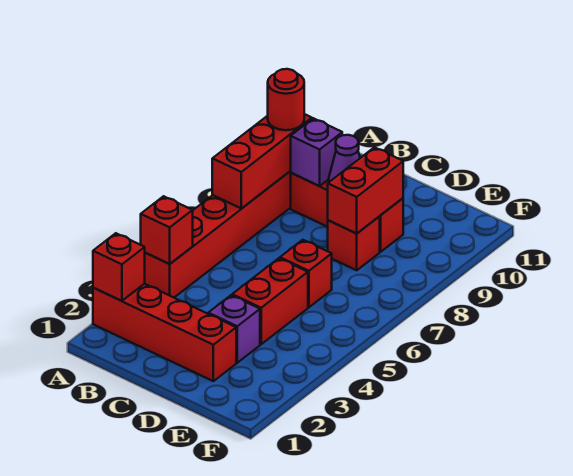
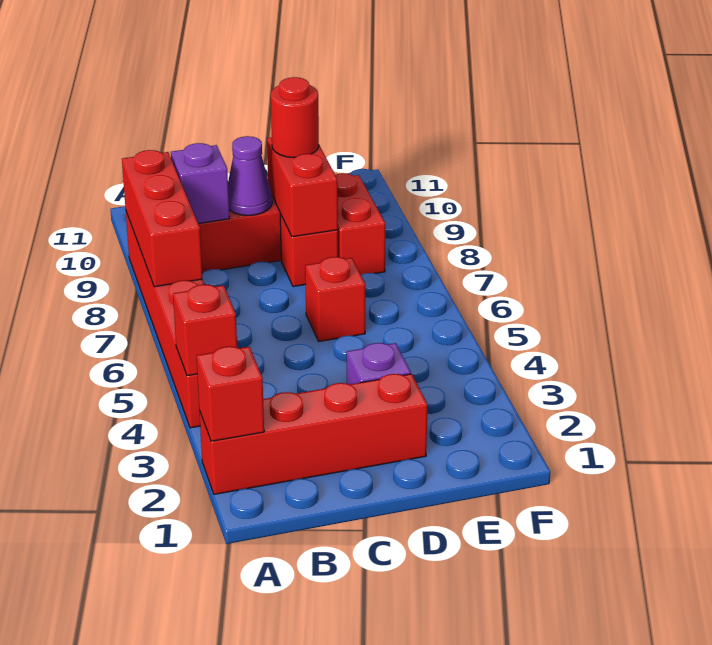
red 1x1 round brick [268,69,304,130] -> red 1x1 round brick moved to [271,77,319,158]
red 1x2 brick [232,258,308,344] -> red 1x2 brick moved to [336,173,385,274]

